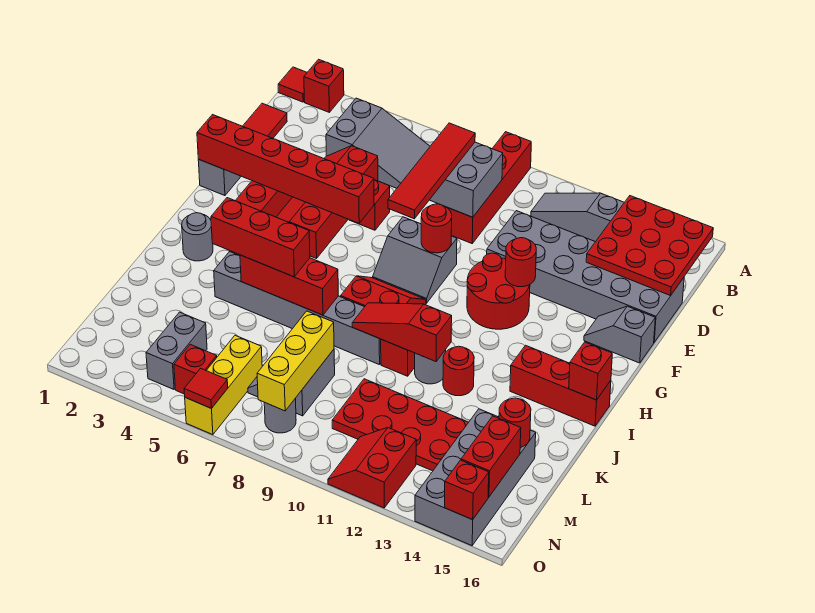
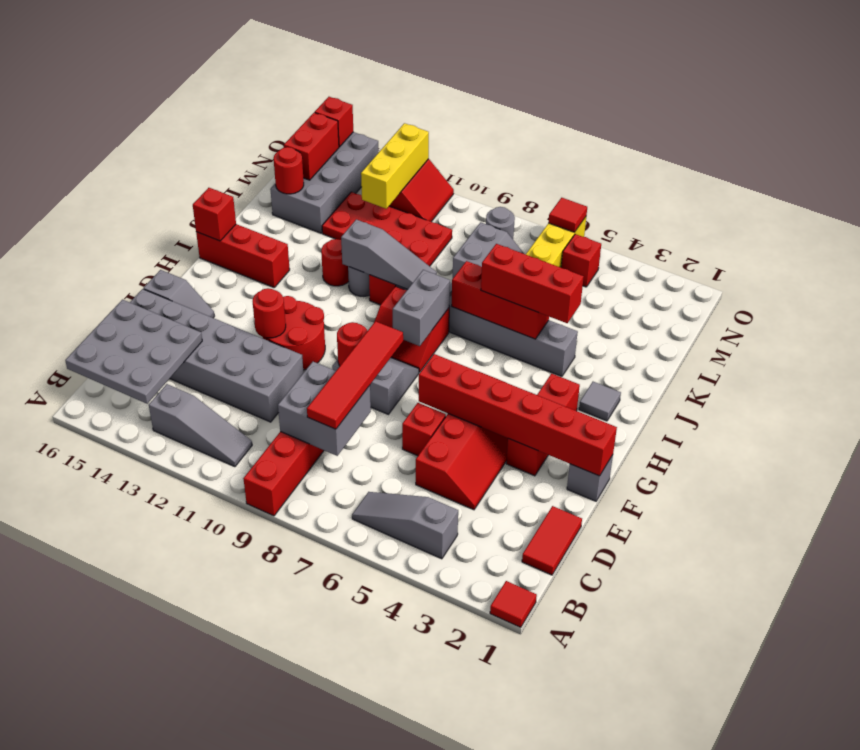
red 1x1 brick [304,59,344,112] -> none
grey 2x3 slope [326,98,430,188] -> grey 1x3 slope [352,492,458,559]
red 3x3 plate [586,196,713,296] -> grey 3x3 plate [65,300,202,404]
grey 1x1 round brick [182,213,213,261] -> grey 1x1 tile [579,382,621,421]
red 1x3 slope [352,303,452,362] -> grey 1x3 slope [341,219,437,289]
yellow 1x3 brick [257,311,334,411] -> yellow 1x3 brick moved to [361,123,429,209]
grey 1x2 brick [146,312,207,389] -> grey 1x2 brick moved to [393,270,450,346]

